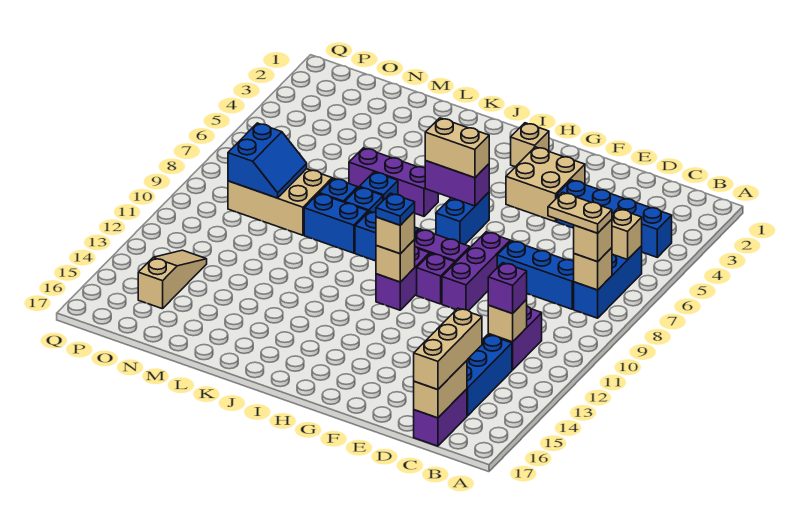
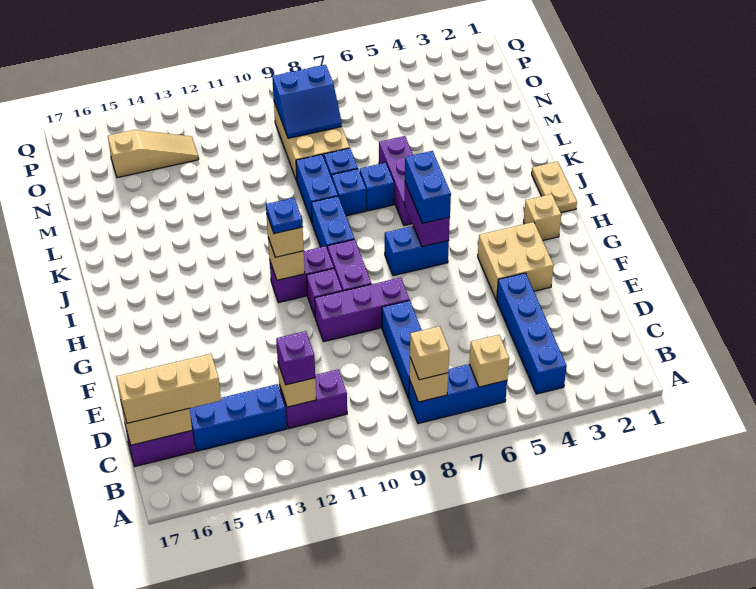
tan 1x2 plate [548,192,612,233] -> tan 1x2 plate moved to [532,162,577,213]
tan 1x2 brick [425,118,489,178] -> blue 1x2 brick [405,151,451,223]

